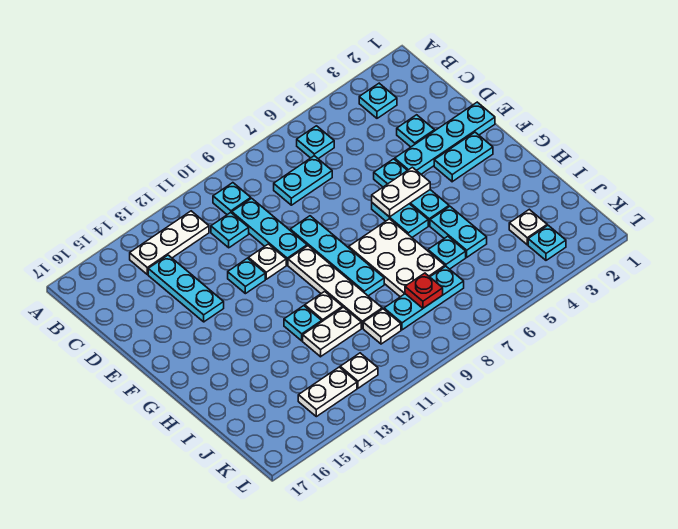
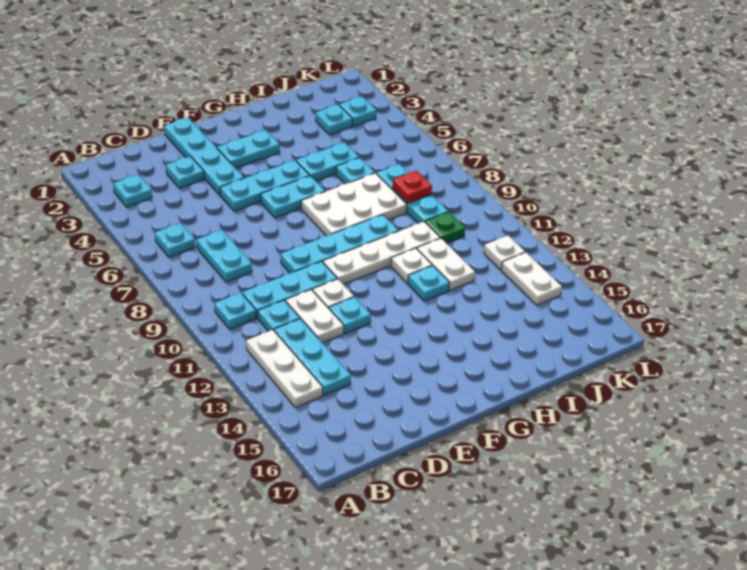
cyan 1x3 plate [148,255,224,322] -> cyan 1x3 plate turned to [274,319,351,395]
cyan 1x2 plate [434,132,493,182] -> cyan 1x2 plate turned to [217,130,280,168]
white 1x2 plate [372,167,430,217] -> white 1x2 plate moved to [286,290,344,343]
white 1x1 plate [509,209,547,245] -> cyan 1x1 plate [316,105,353,135]
white 1x1 plate [363,309,401,344] -> green 1x1 plate [425,212,465,243]

